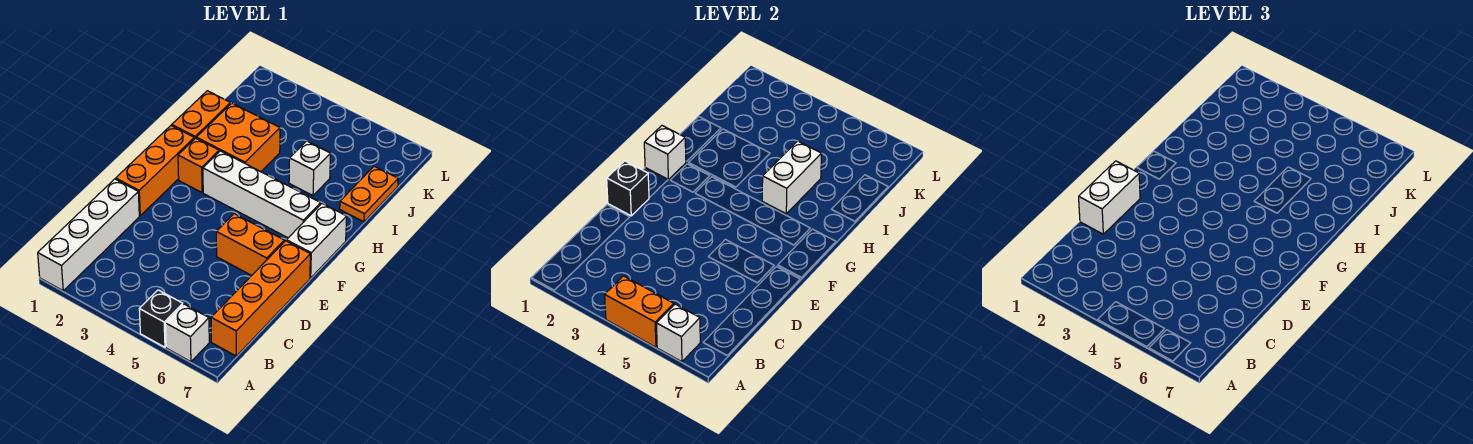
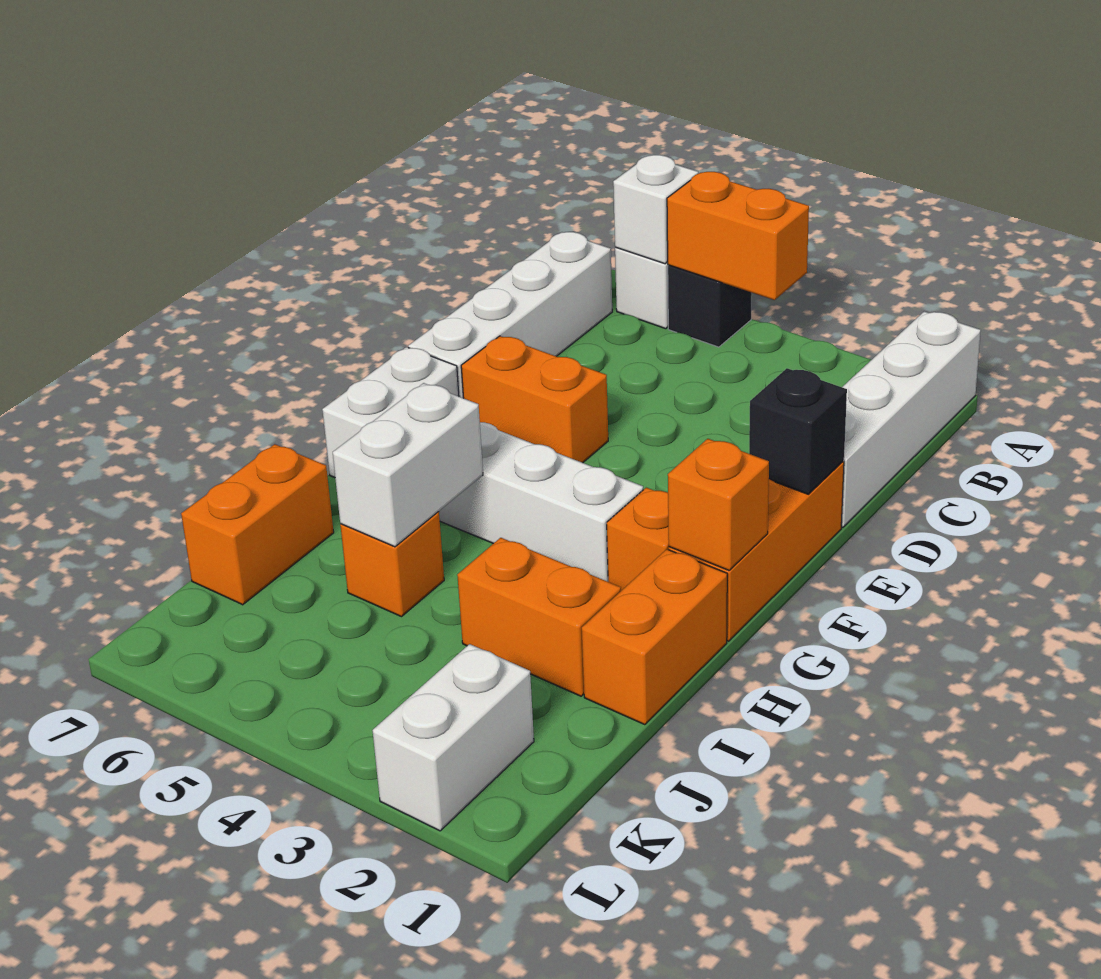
orange 1x4 brick [211,241,310,356] -> white 1x4 brick [408,232,612,398]
white 1x2 brick [1079,161,1140,234] -> white 1x2 brick moved to [372,644,534,831]
white 1x1 brick [644,126,686,179] -> orange 1x1 brick [668,439,769,570]
orange 2x2 brick [196,103,280,172] -> orange 1x2 brick [457,538,621,696]
white 1x1 brick [289,141,331,196] -> orange 1x1 brick [340,512,444,617]
orange 1x2 plate [340,166,398,222] -> orange 1x2 brick [181,444,334,605]

